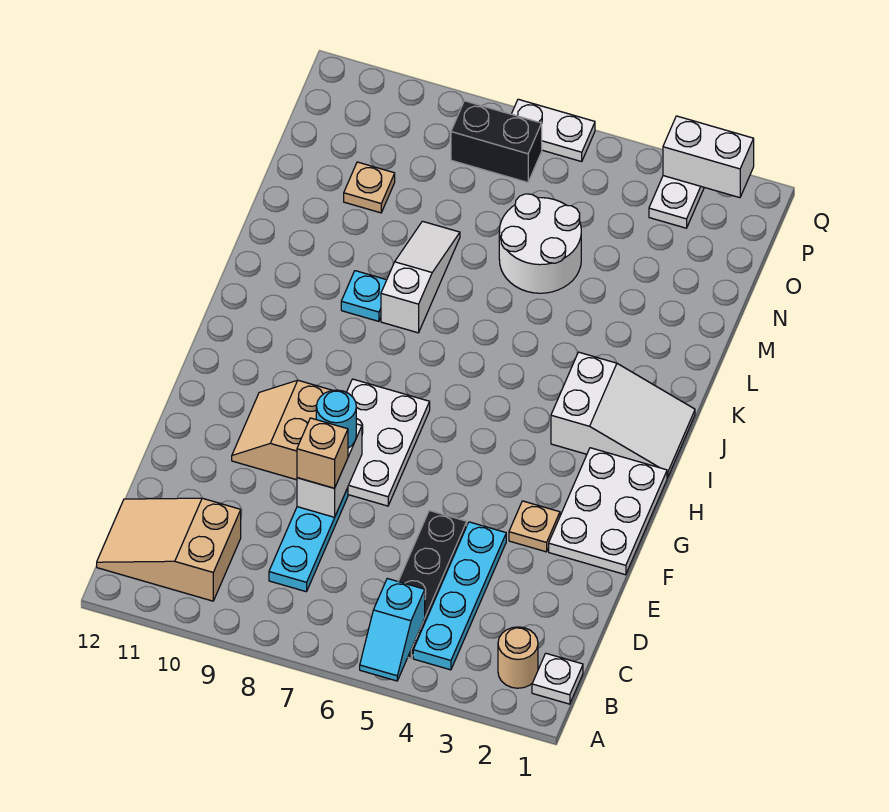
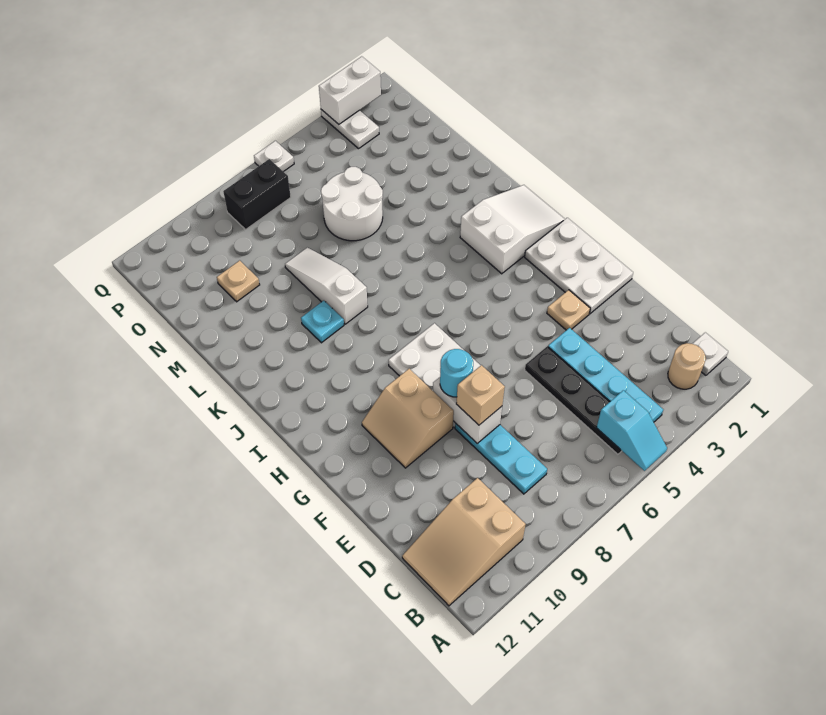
white 1x2 plate [512,99,595,162] -> white 1x1 plate [254,141,294,172]

